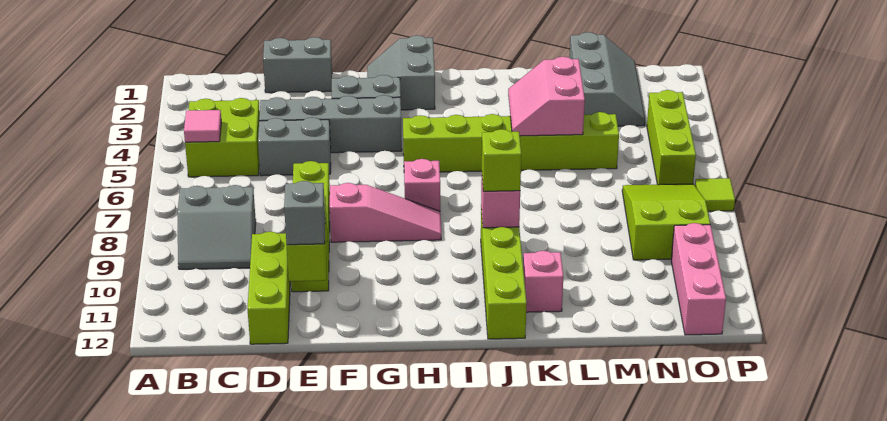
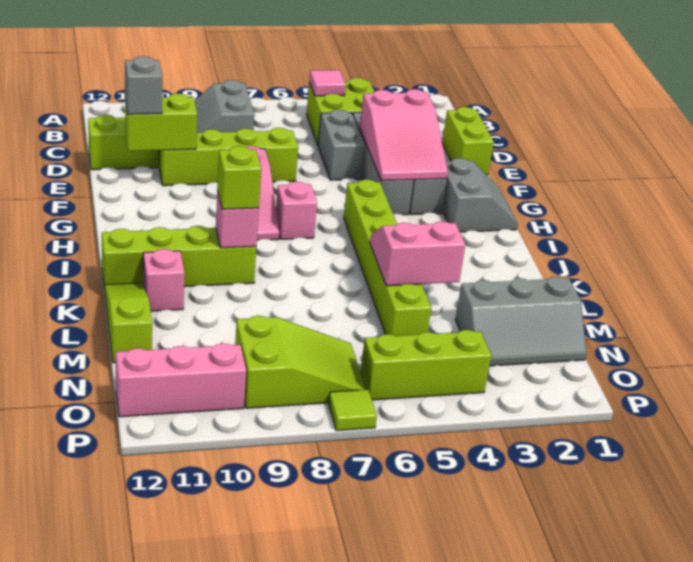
grey 1x2 brick [263,37,332,93] -> lime 1x2 brick [442,107,494,175]
none -> pink 2x3 slope [360,89,448,181]
grey 2x2 slope [367,35,435,110] -> grey 2x2 slope turned to [442,158,518,232]
none -> lime 1x3 slope [104,283,152,363]

